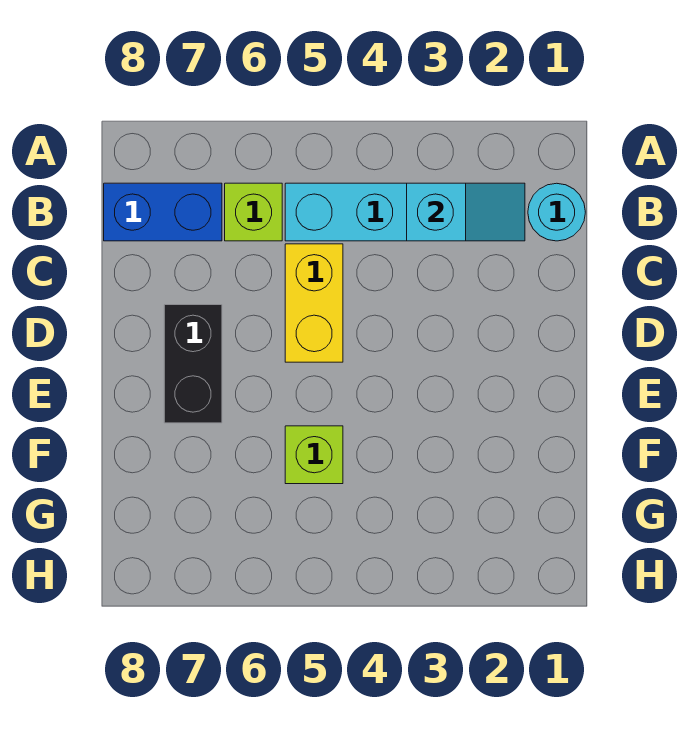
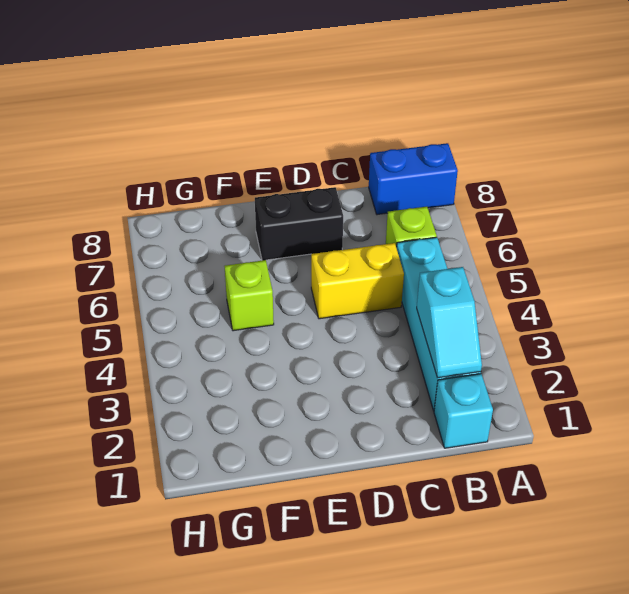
cyan 1x1 round brick [528,183,585,241] -> cyan 1x1 brick [434,374,493,448]
blue 1x2 brick [104,183,222,241] -> blue 1x2 brick turned to [369,143,458,215]

